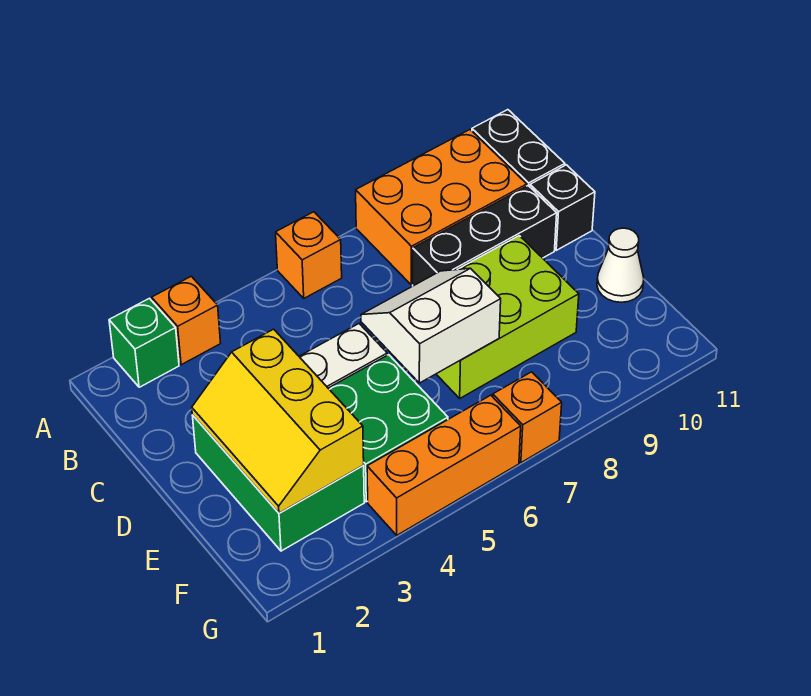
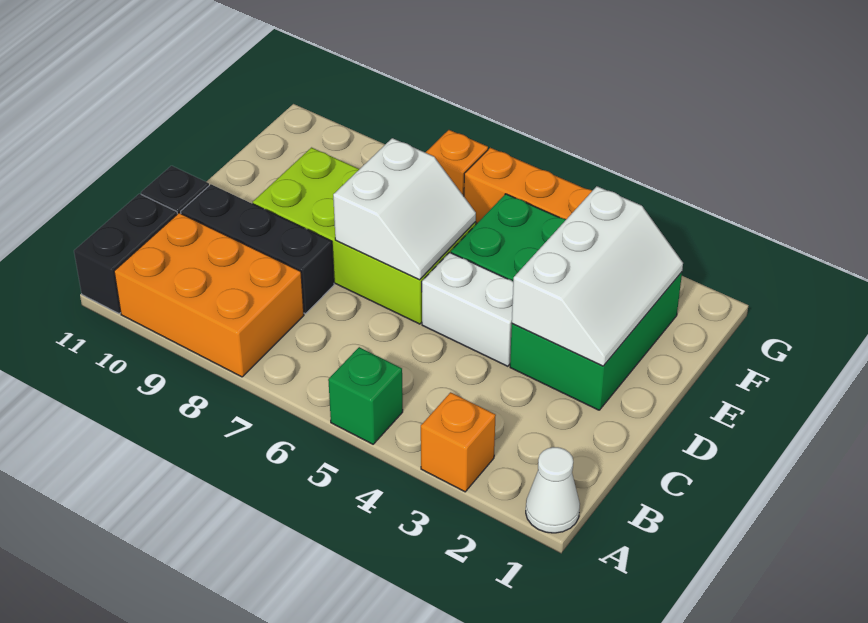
green 1x1 brick [109,298,179,387] -> green 1x1 brick moved to [328,347,403,444]
orange 1x1 brick [276,212,342,298] -> none
yellow 2x3 slope [192,329,364,513] -> white 2x3 slope [512,186,683,366]
white 2x2 slope [361,268,501,383] -> white 2x2 slope turned to [333,138,476,280]
lime 2x3 brick [436,236,579,398] -> lime 2x4 brick [253,148,476,324]
white 1x1 cone [597,228,644,302] -> white 1x1 cone moved to [526,447,580,533]

